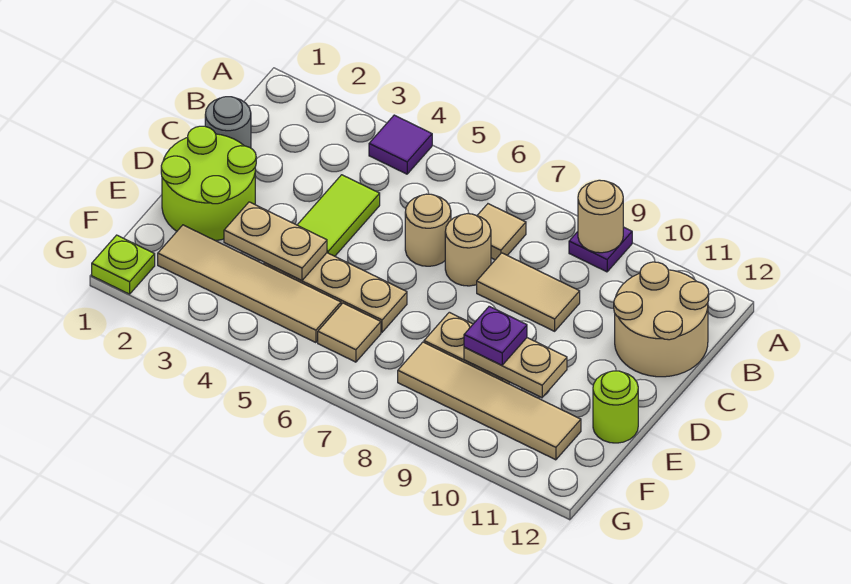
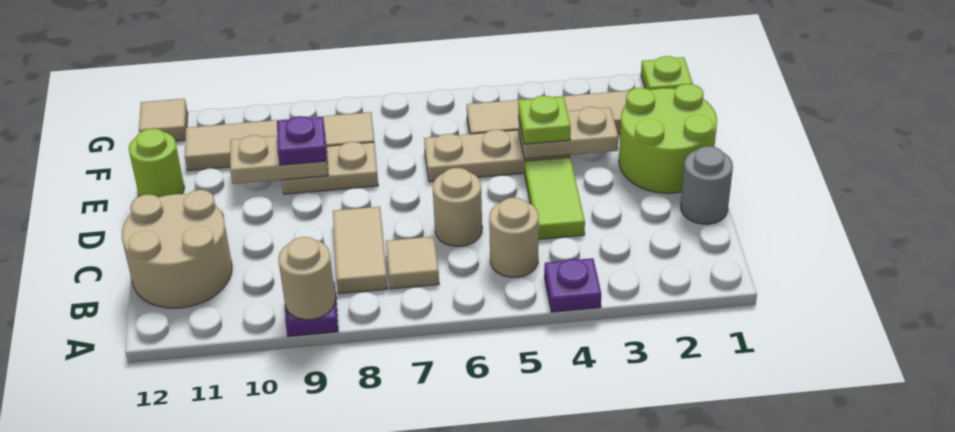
purple 1x1 tile [369,115,432,174] -> purple 1x1 plate [544,258,601,312]
tan 1x1 round brick [445,214,491,286] -> tan 1x1 round brick moved to [489,198,539,277]
tan 1x2 tile [477,253,580,331] -> tan 1x2 tile turned to [333,207,388,294]
none -> lime 1x1 plate [518,96,571,144]
tan 1x1 tile [318,303,381,362] -> tan 1x1 tile moved to [139,99,188,141]

